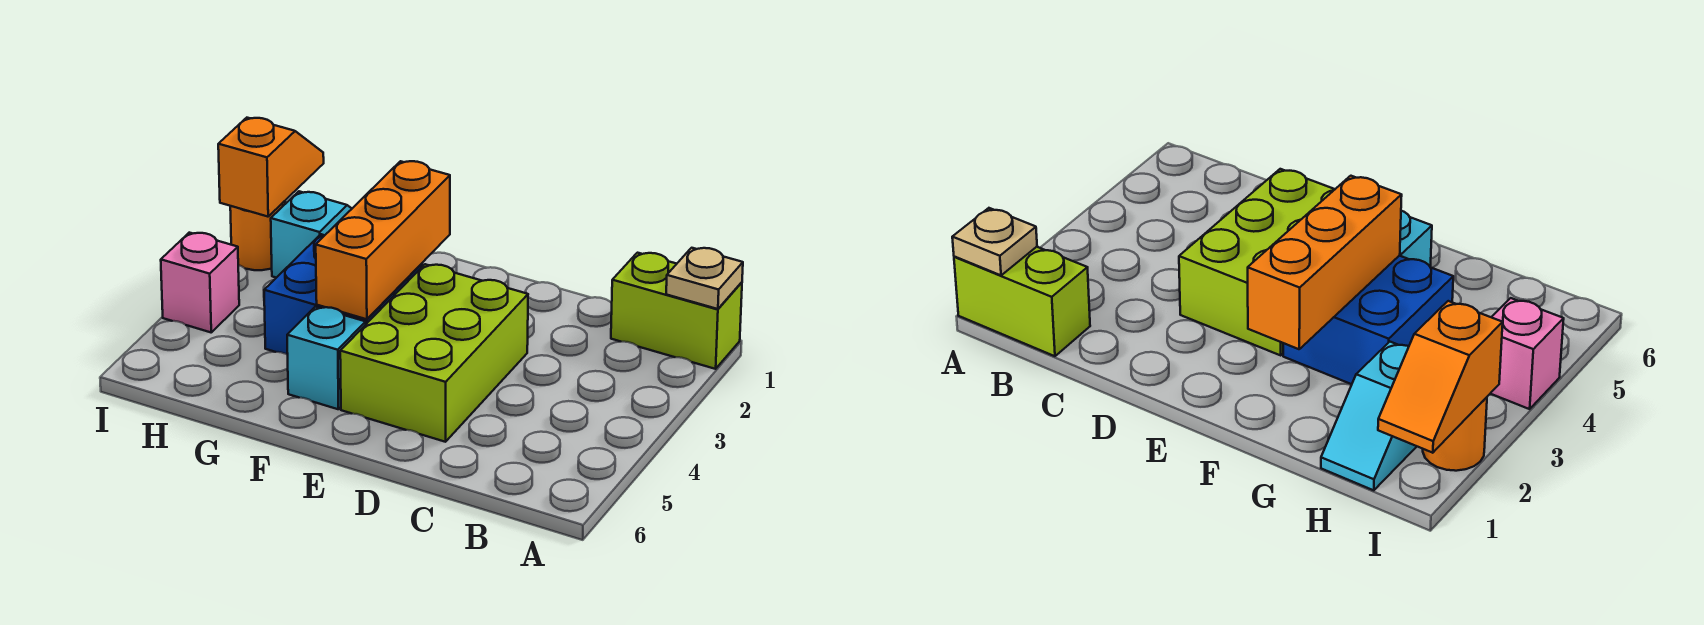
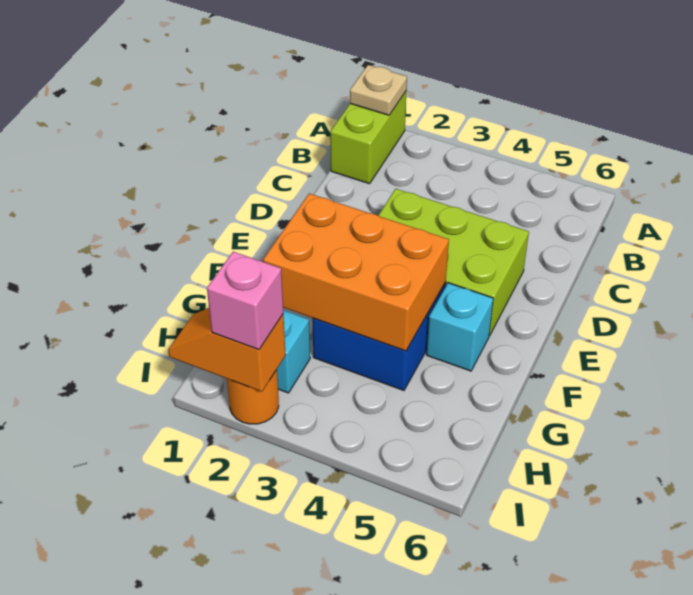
orange 1x3 brick [316,161,450,319] -> orange 2x3 brick [263,194,449,351]
pink 1x1 brick [161,233,239,332] -> pink 1x1 brick moved to [207,252,283,350]

